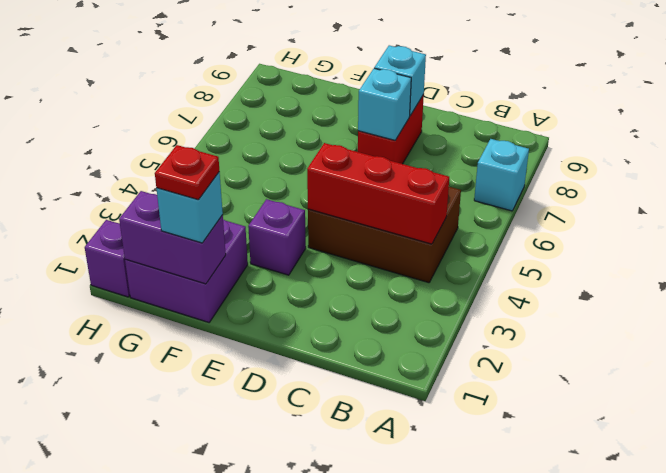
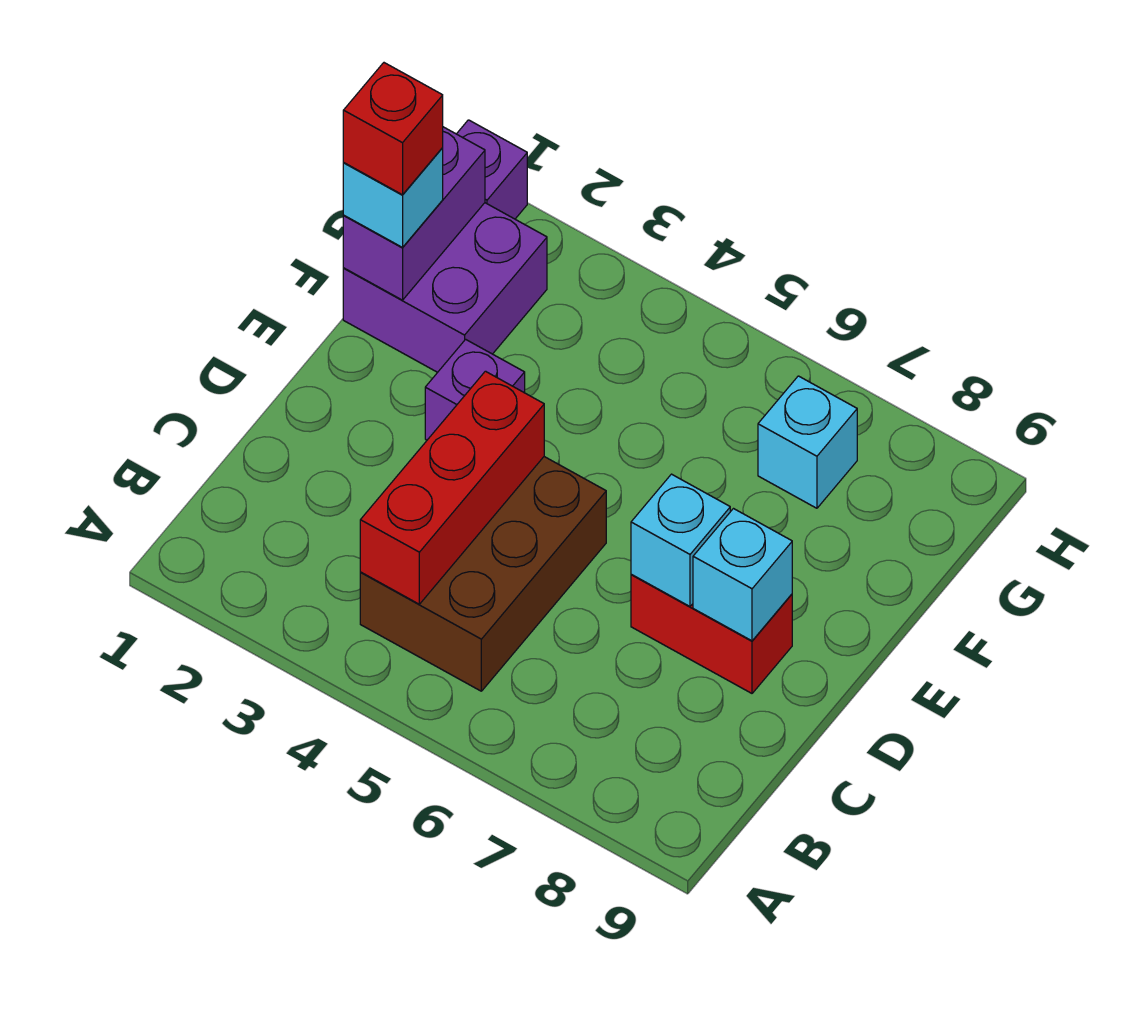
cyan 1x1 brick [474,139,529,211] -> cyan 1x1 brick moved to [758,376,857,508]
red 1x1 plate [155,145,219,199] -> red 1x1 brick [343,63,443,195]

